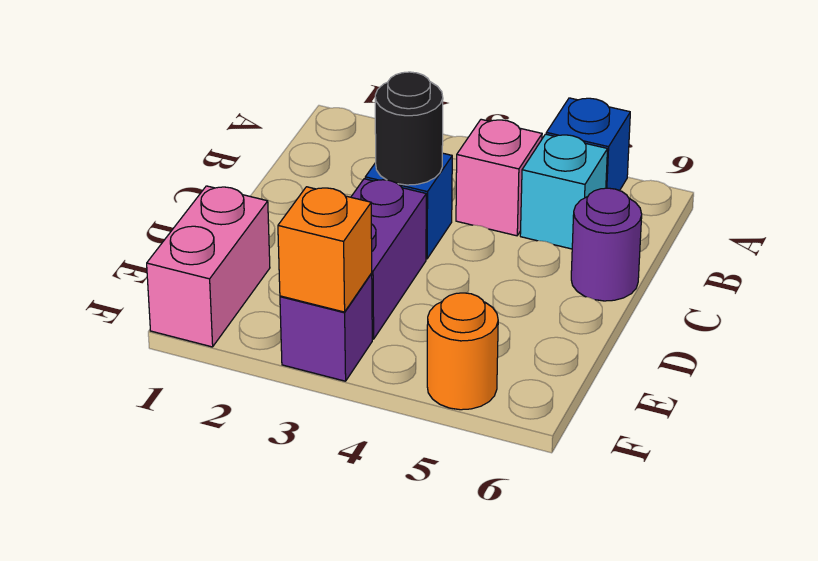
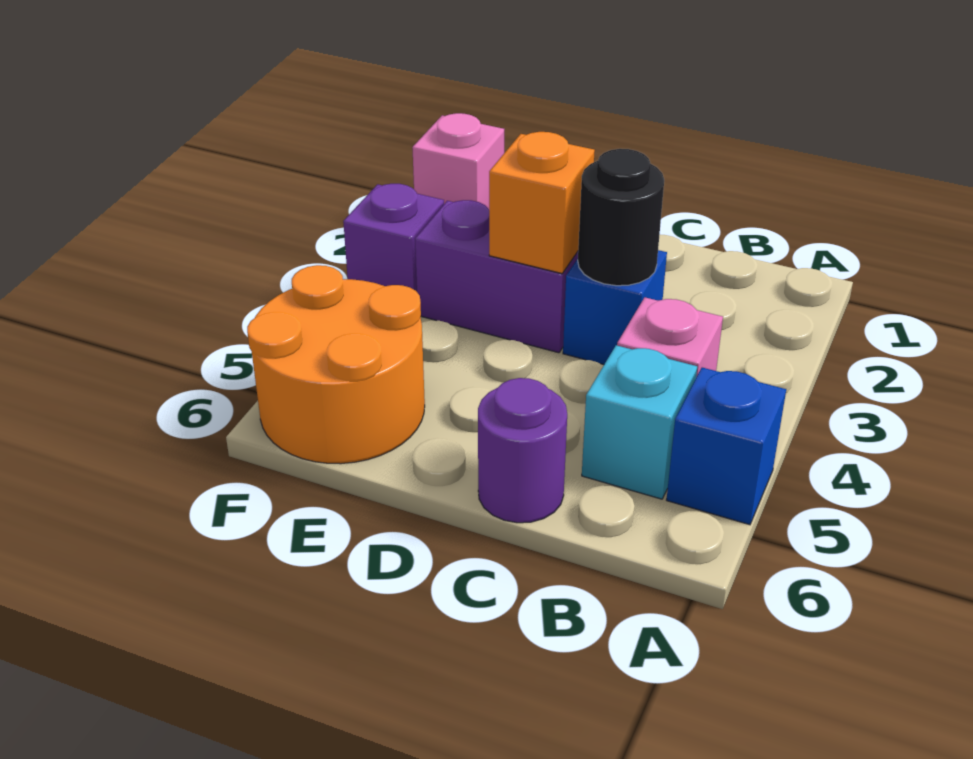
pink 1x2 brick [147,186,270,347] -> pink 1x1 brick [412,113,504,209]
orange 1x1 brick [278,187,372,312] -> orange 1x1 brick moved to [489,132,595,274]
orange 1x1 round brick [427,293,498,410] -> orange 2x2 round brick [247,265,425,464]

